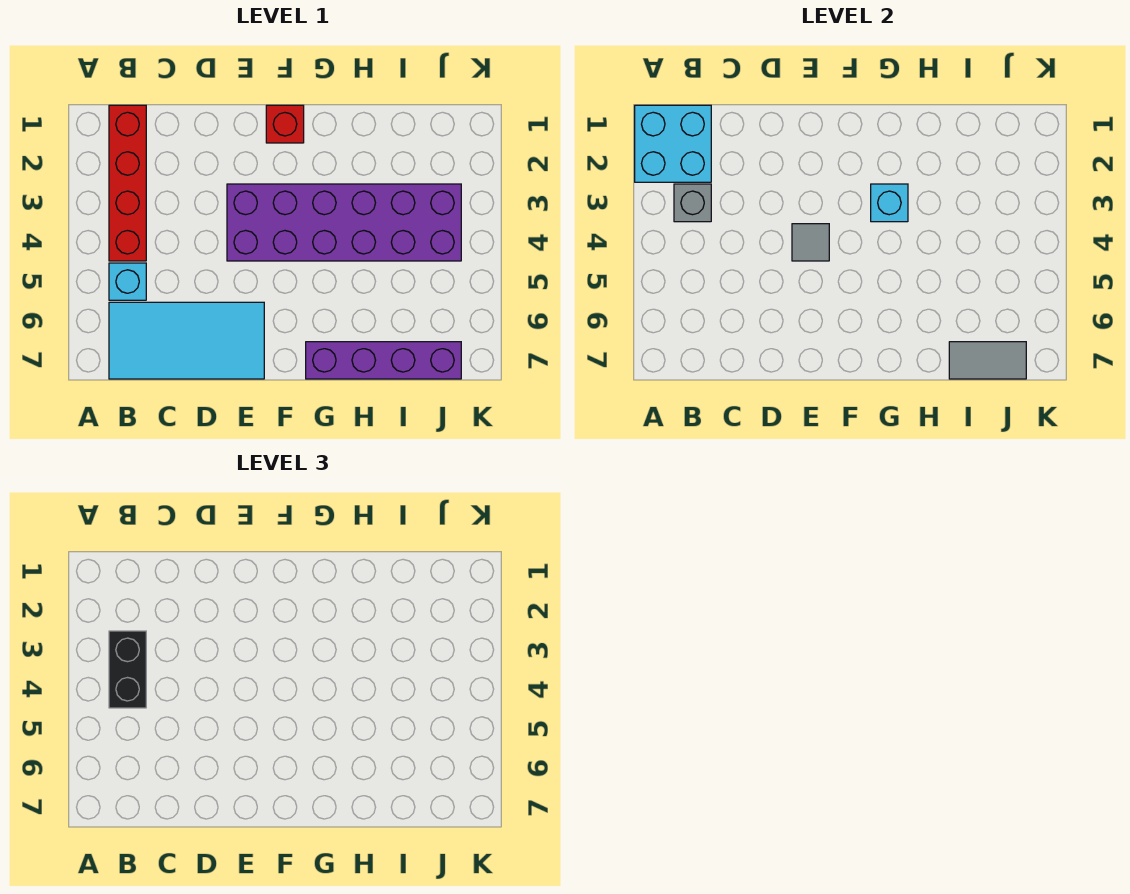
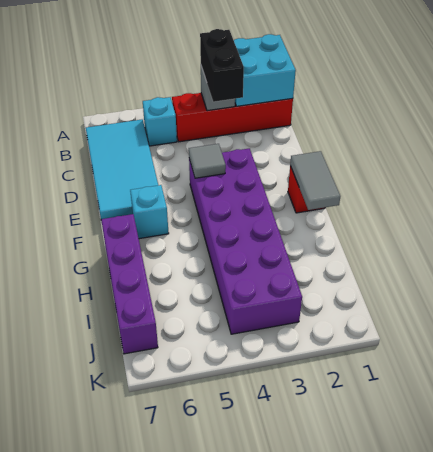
black 1x2 brick [109,631,146,708] -> black 1x2 brick turned to [200,29,244,102]
cyan 1x1 brick [871,184,908,222] -> cyan 1x1 brick moved to [130,185,169,239]
grey 1x2 tile [949,342,1026,379] -> grey 1x2 tile moved to [290,151,340,210]

